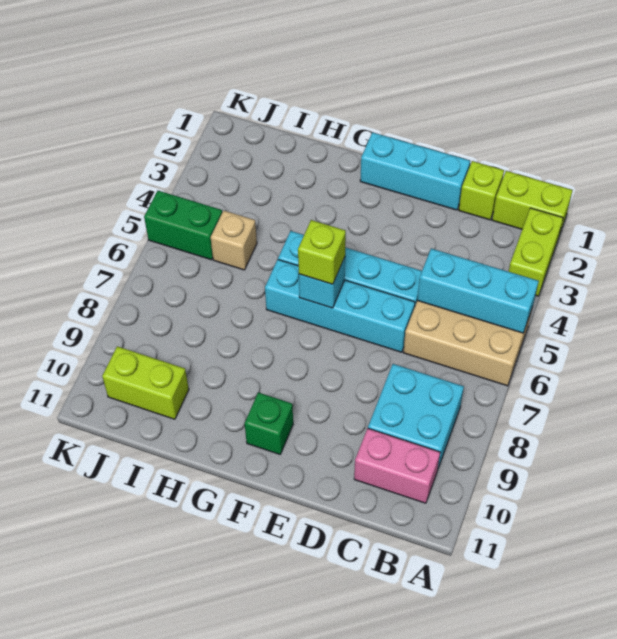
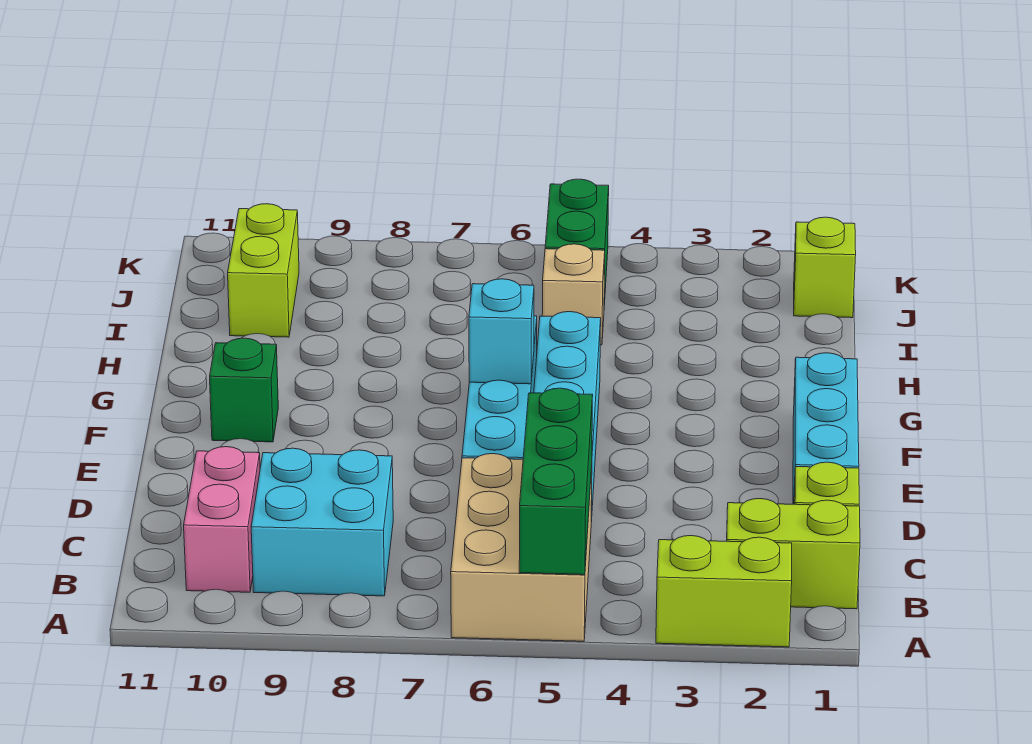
lime 1x2 brick [492,171,573,235] -> lime 1x2 brick turned to [727,499,860,609]
cyan 1x3 brick [417,248,539,333] -> green 1x3 brick [519,388,593,575]
lime 1x1 brick [298,220,346,284] -> lime 1x1 brick moved to [794,217,856,318]

